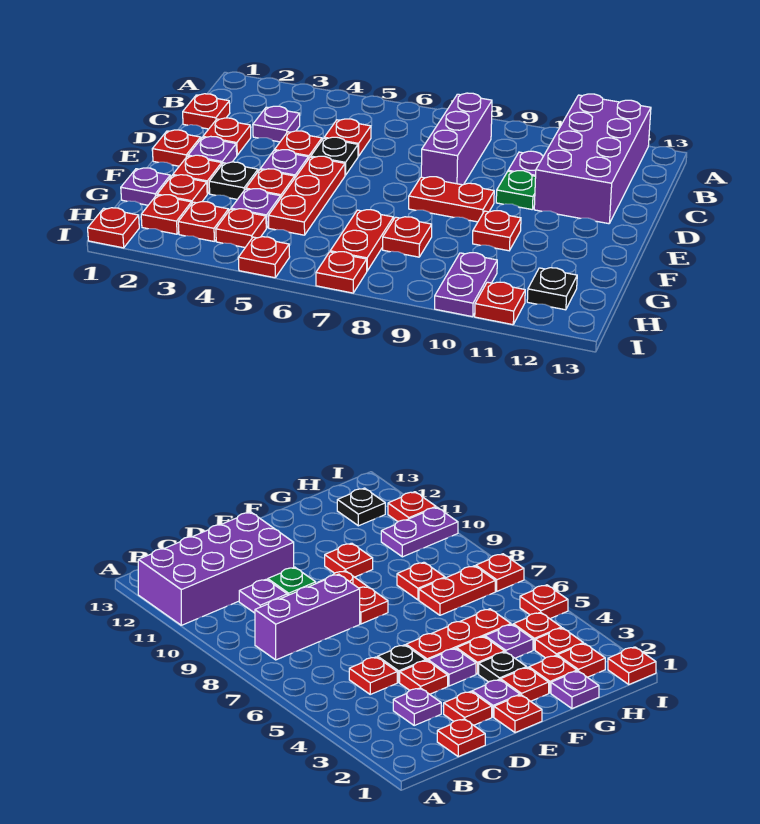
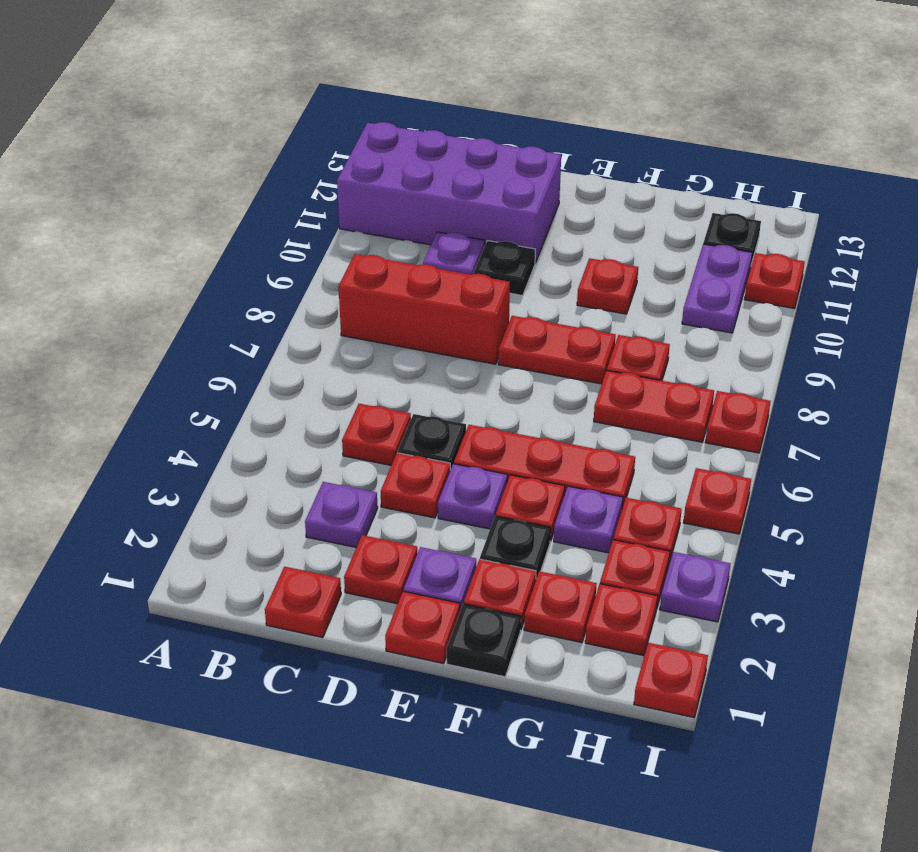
purple 1x3 brick [421,93,492,185] -> red 1x3 brick [339,254,510,364]
green 1x1 plate [496,171,536,209] -> black 1x1 plate [474,241,535,296]
red 1x2 plate [409,177,494,222] -> red 1x2 plate turned to [498,316,616,384]
none -> black 1x1 plate [447,604,521,677]
purple 1x1 plate [121,168,170,205] -> purple 1x1 plate moved to [660,552,730,622]
purple 1x2 plate [435,253,497,317] -> purple 1x2 plate turned to [682,244,752,333]

